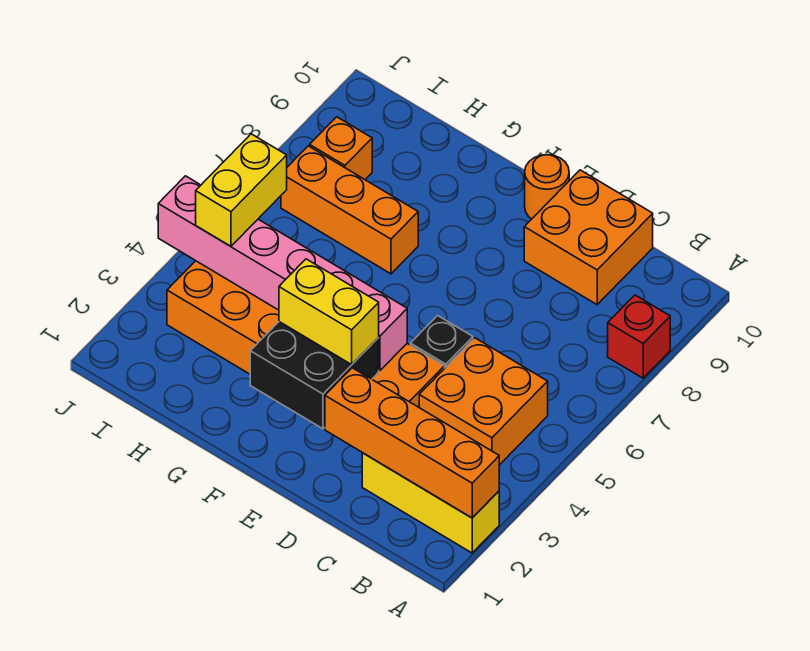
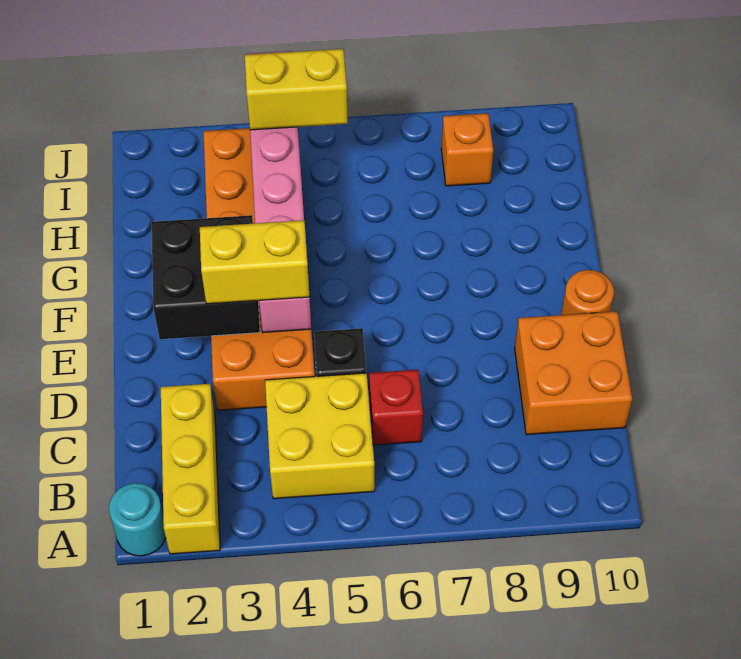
none -> cyan 1x1 round brick [109,483,166,556]
orange 1x4 brick [325,368,499,518] -> none
red 1x1 brick [608,295,670,378] -> red 1x1 brick moved to [369,370,423,445]
orange 2x2 brick [419,338,548,465] -> yellow 2x2 brick [265,373,375,499]
yellow 1x2 brick [279,259,379,364] -> yellow 1x2 brick turned to [200,220,309,304]
orange 1x3 brick [281,146,418,274] -> none

